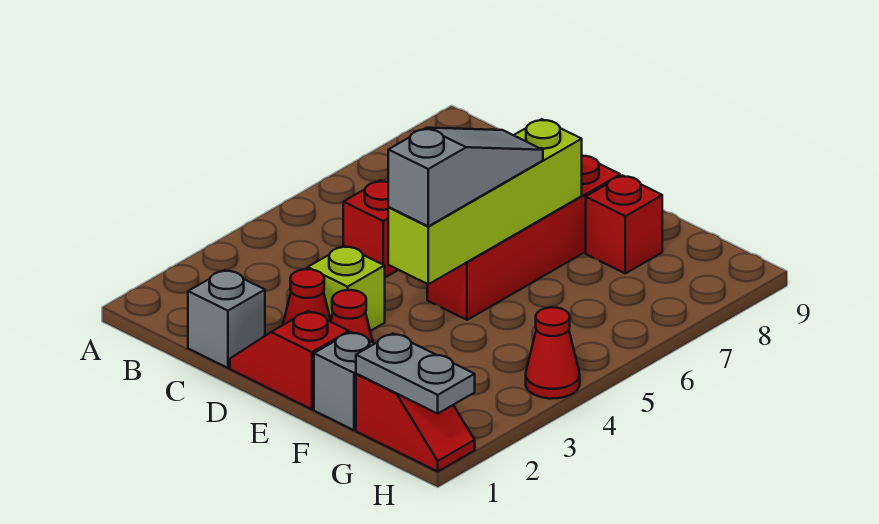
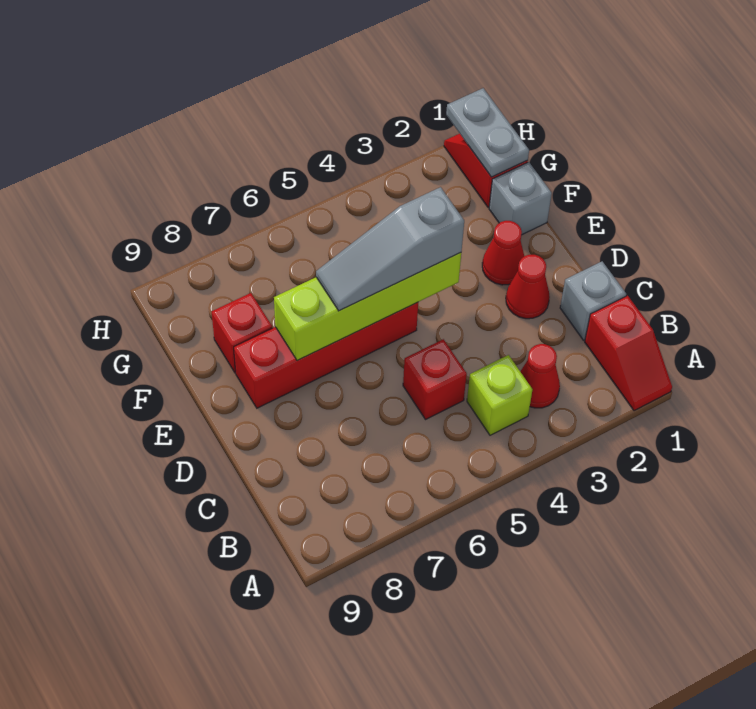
red 1x2 slope [230,311,349,409] -> red 1x2 slope moved to [585,296,672,411]
lime 1x1 brick [308,246,385,331] -> lime 1x1 brick moved to [467,355,532,435]
red 1x1 cone [526,307,580,399] -> red 1x1 cone moved to [520,344,560,408]

